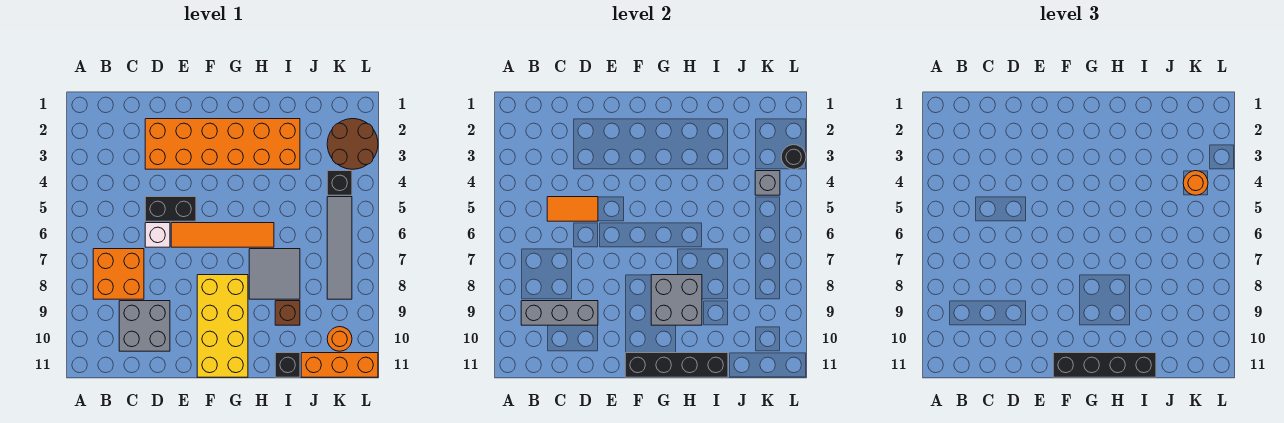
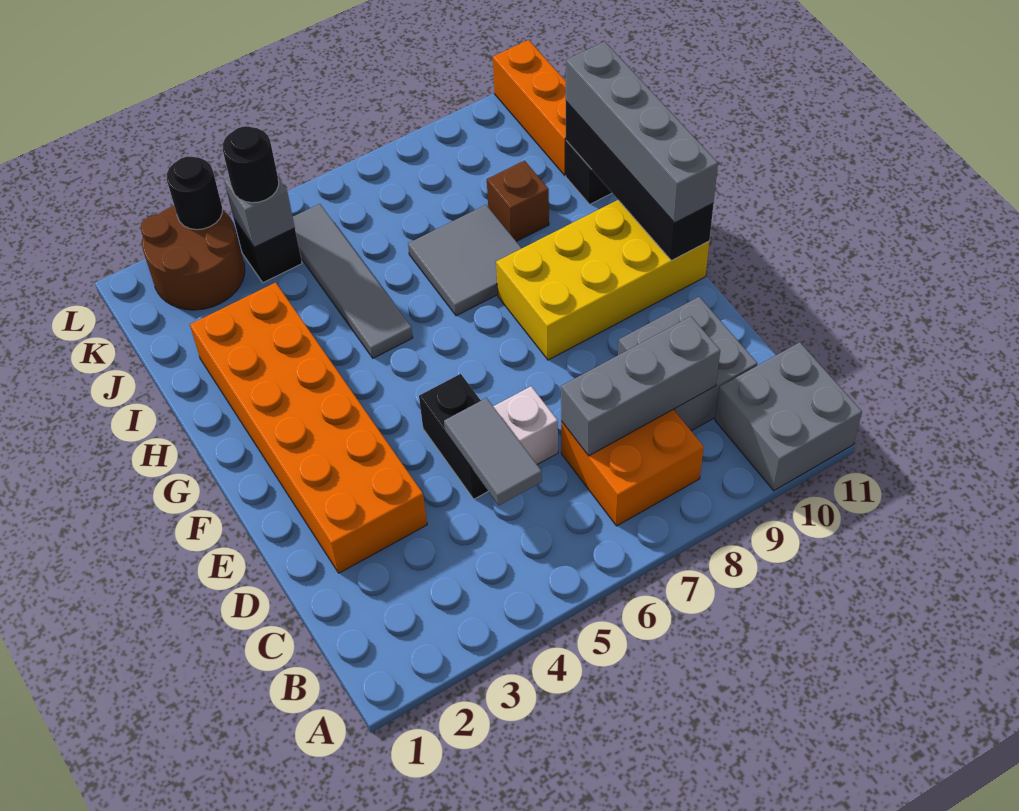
grey 1x3 brick [521,301,598,325] -> grey 1x3 brick turned to [561,316,720,456]
orange 1x2 tile [547,197,598,221] -> grey 1x2 tile [444,398,542,505]
orange 1x4 tile [171,223,274,247] -> none
black 1x4 brick [1053,353,1156,377] -> grey 1x4 brick [566,41,718,223]
grey 2x2 brick [651,275,702,325] -> grey 2x2 brick moved to [715,342,862,491]
orange 1x1 round brick [1183,171,1208,195] -> black 1x1 round brick [223,126,279,203]
grey 1x4 tile [327,197,352,299] -> grey 1x4 tile turned to [293,204,413,358]
orange 1x1 round brick [327,327,352,351] -> none

